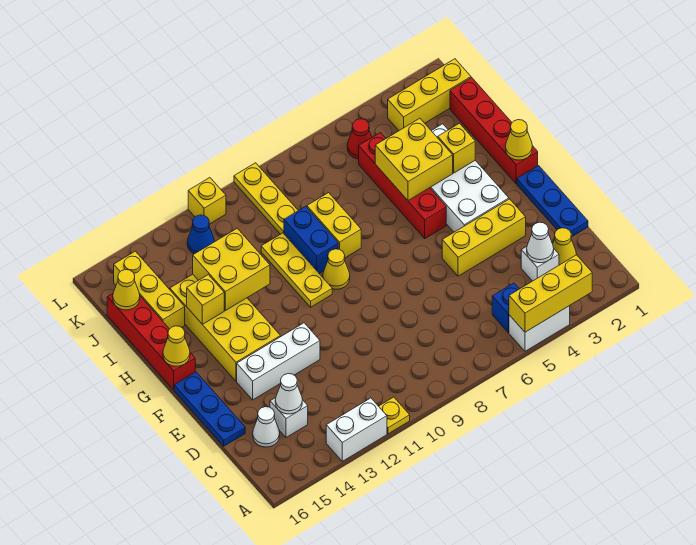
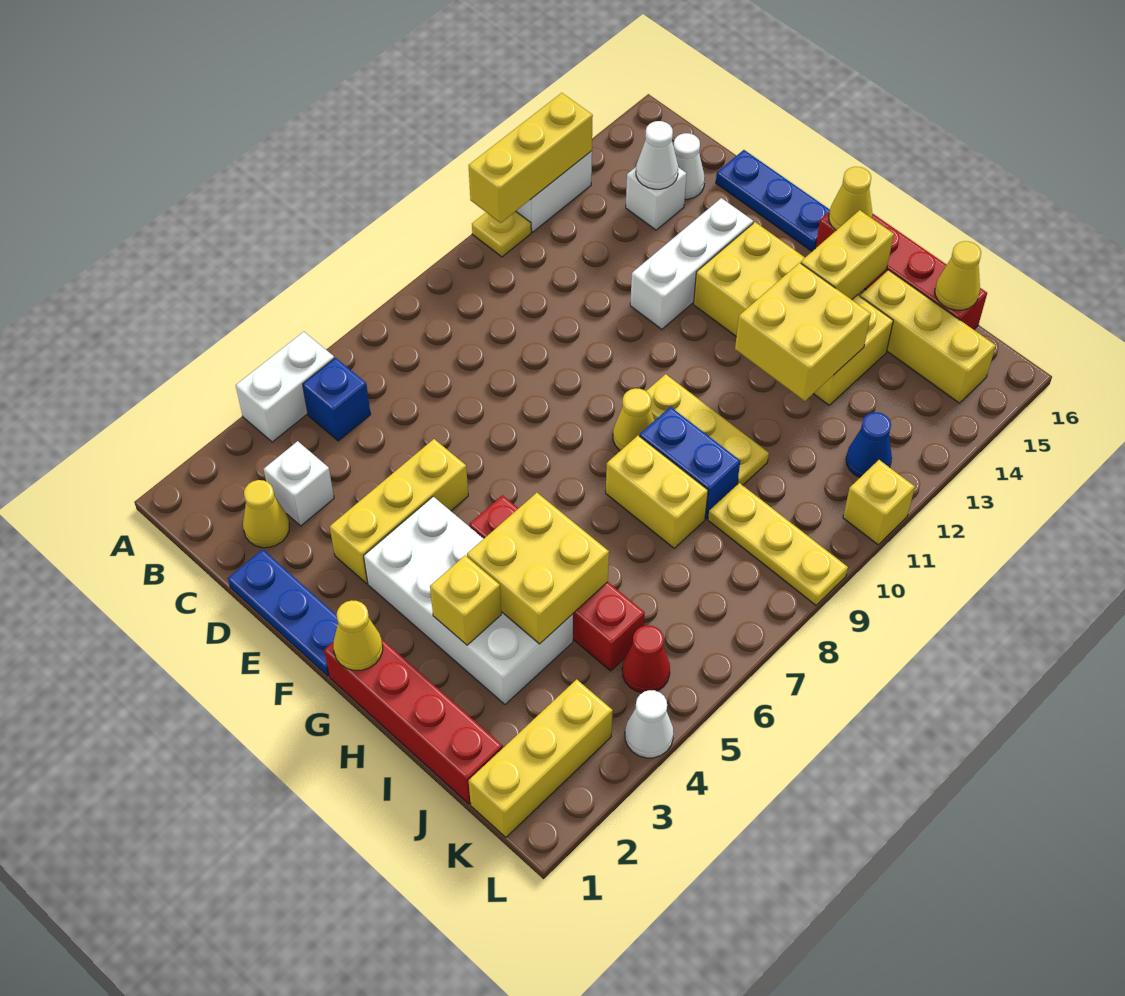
yellow 1x3 brick [509,255,592,332] -> yellow 1x3 brick moved to [468,93,593,223]
white 1x1 cone [527,222,554,263] -> white 1x1 cone moved to [625,690,674,758]
yellow 1x1 brick [187,275,224,325] -> yellow 1x2 brick [801,210,894,300]

